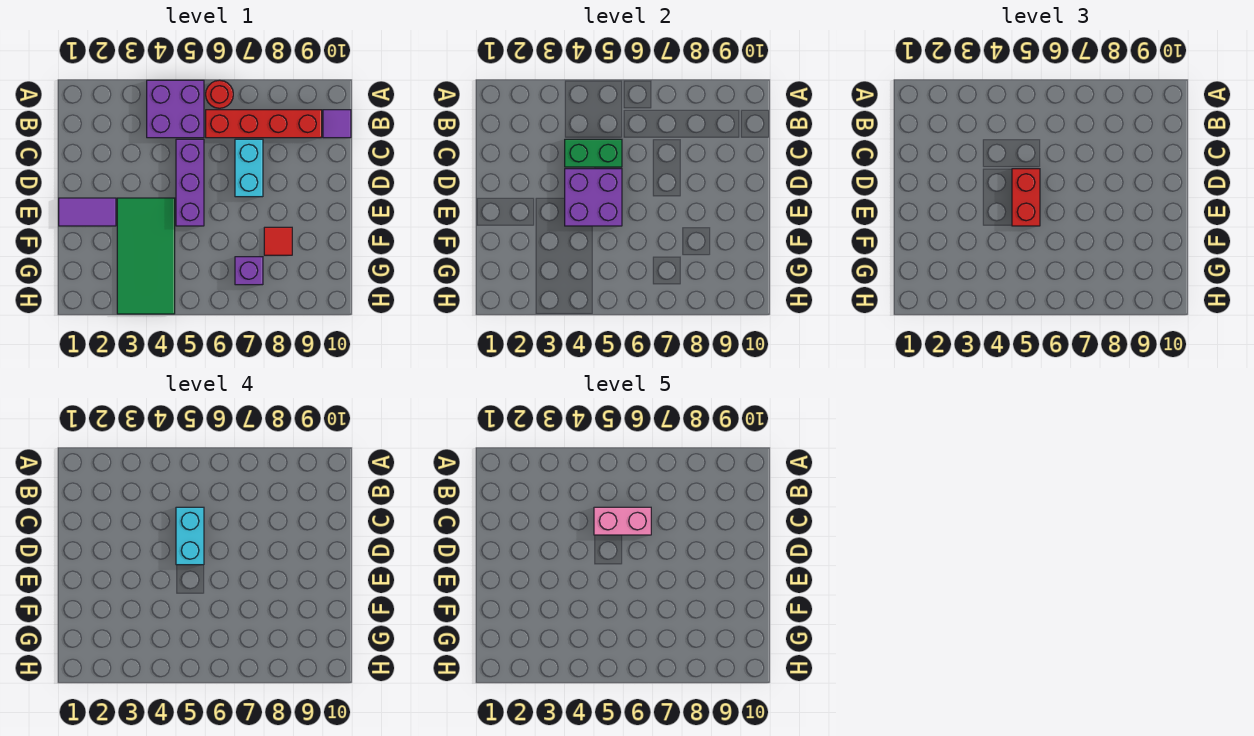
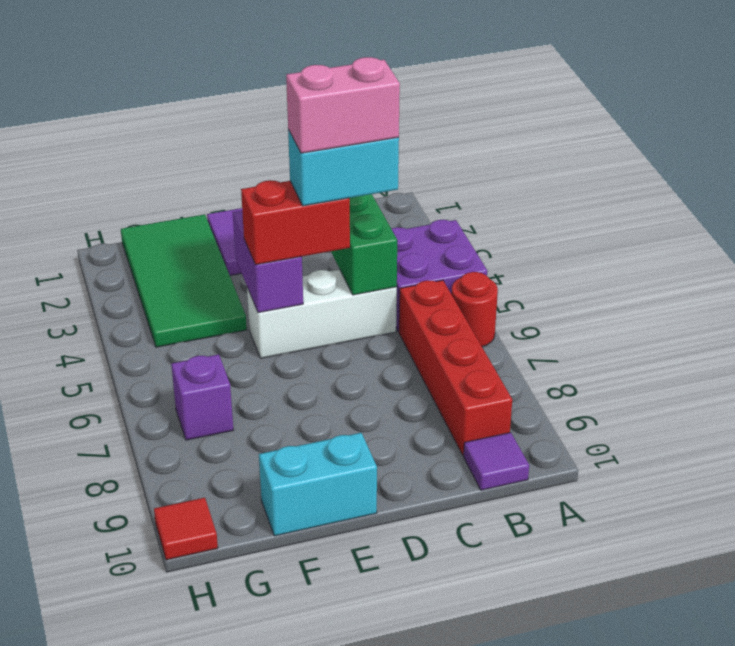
purple 1x3 brick [176,139,204,226] -> white 1x3 brick [247,269,397,358]
pink 1x2 brick [594,507,651,535] -> pink 1x2 brick turned to [286,57,400,153]
cyan 1x2 brick [235,139,263,197] -> cyan 1x2 brick moved to [259,433,377,536]
purple 2x2 brick [565,169,622,226] -> purple 1x2 brick [233,211,303,313]
green 2x4 tile [117,198,175,314] -> green 2x4 tile turned to [121,214,247,347]
red 1x1 tile [264,227,292,255] -> red 1x1 tile moved to [154,498,218,560]

